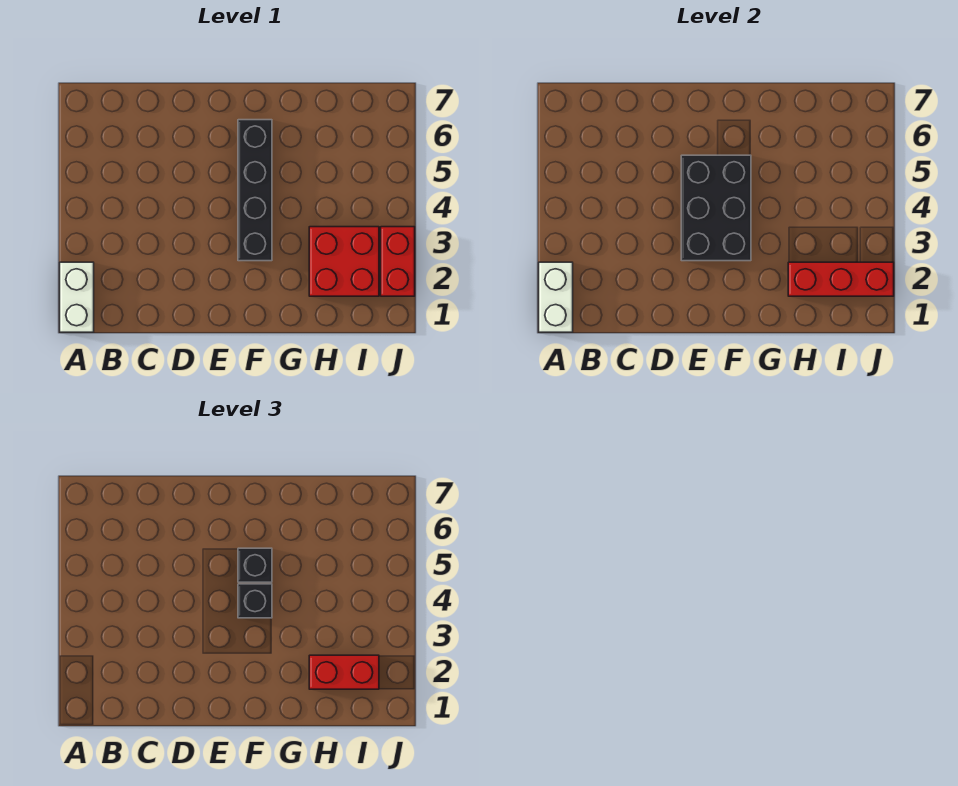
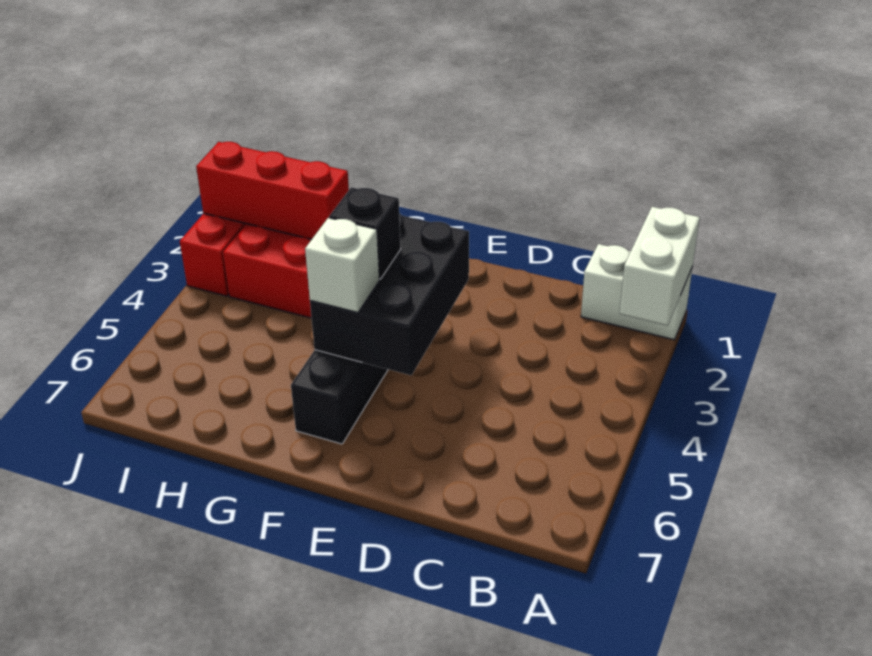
white 1x2 brick [60,262,94,332] -> white 1x2 brick turned to [581,244,693,340]
black 1x1 brick [238,548,272,582] -> white 1x1 brick [305,218,379,313]
red 1x2 brick [309,655,379,689] -> none

